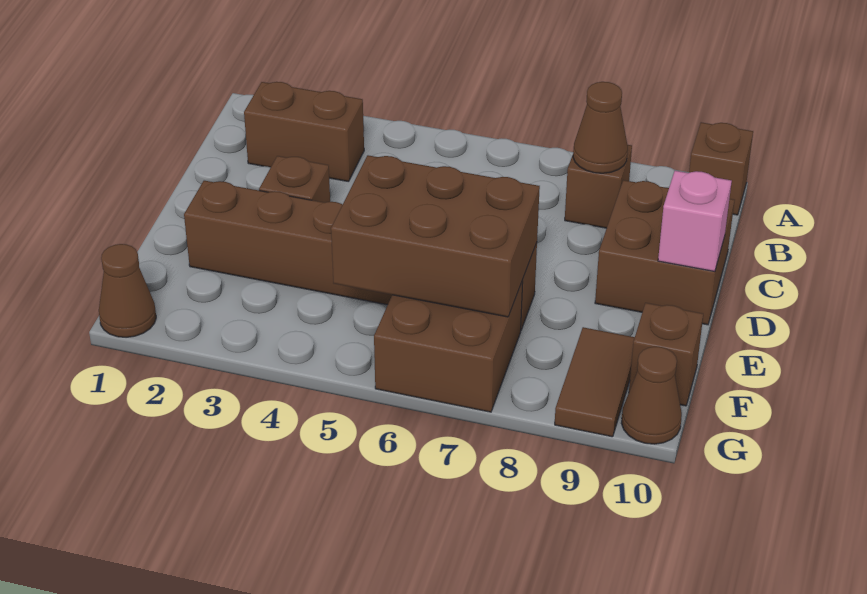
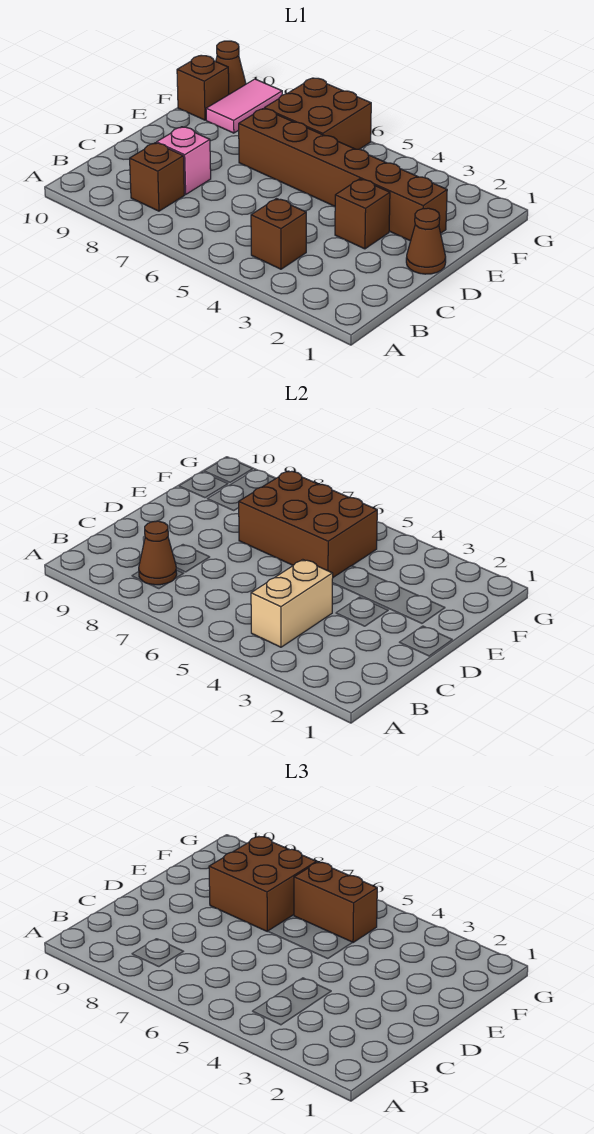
brown 1x1 brick [689,122,753,215] -> brown 1x1 brick moved to [251,199,306,269]
brown 1x2 brick [244,82,364,182] -> brown 1x2 brick moved to [294,862,377,943]
none -> tan 1x2 brick [251,560,333,647]
brown 2x2 brick [595,180,735,325] -> brown 2x2 brick moved to [209,837,317,931]
pink 1x1 brick [658,171,732,272] -> pink 1x1 brick moved to [157,127,211,194]
brown 1x2 tile [555,327,635,437] -> pink 1x2 tile [206,79,282,133]
brown 1x1 cone [99,244,156,337] -> brown 1x1 cone moved to [406,208,446,274]

